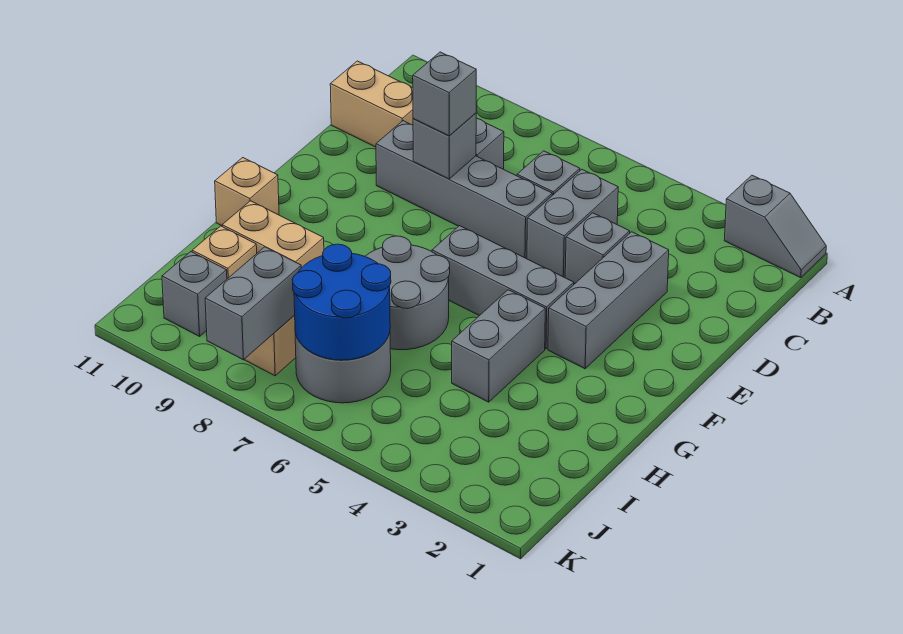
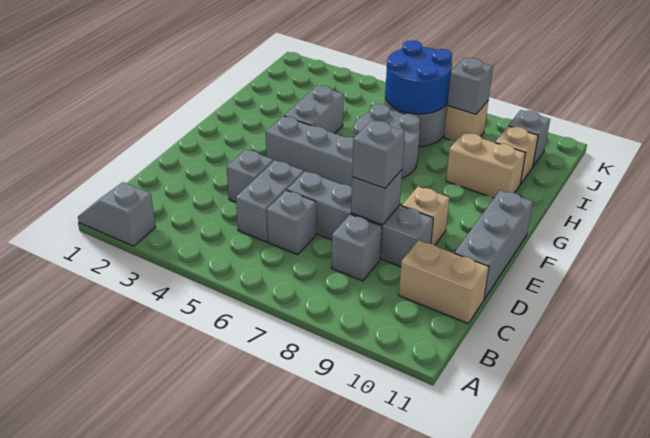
grey 1x3 brick [548,232,669,369] -> grey 1x3 brick moved to [455,190,533,299]
tan 1x1 brick [215,158,279,226] -> tan 1x1 brick moved to [402,186,449,245]
grey 1x2 brick [205,247,301,360] -> grey 1x1 brick [447,58,493,114]

